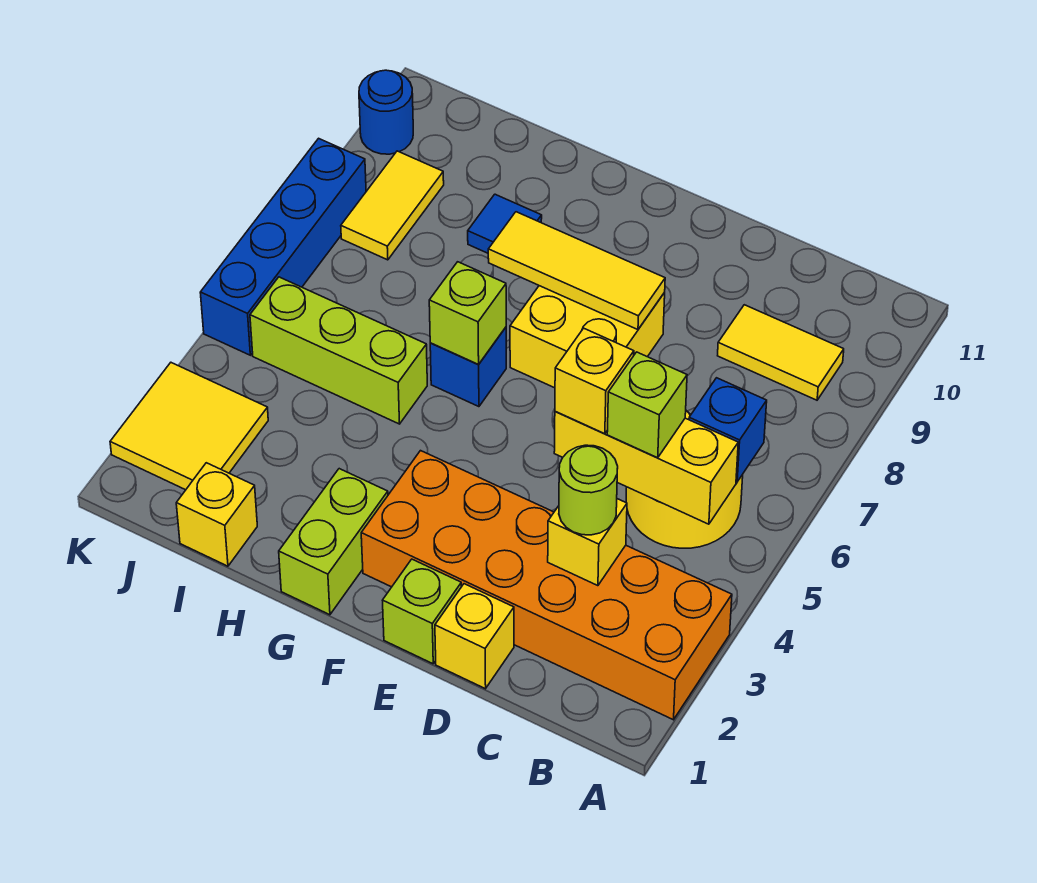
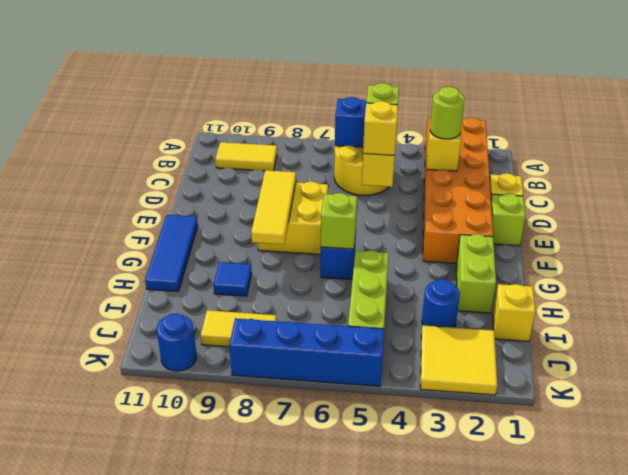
yellow 1x2 tile [718,305,844,400] -> yellow 1x2 tile turned to [215,142,277,171]
none -> blue 1x3 tile [145,215,198,292]
lime 1x2 brick [279,469,388,615] -> lime 1x2 brick turned to [456,234,496,313]
none -> blue 1x1 round brick [422,279,460,328]

